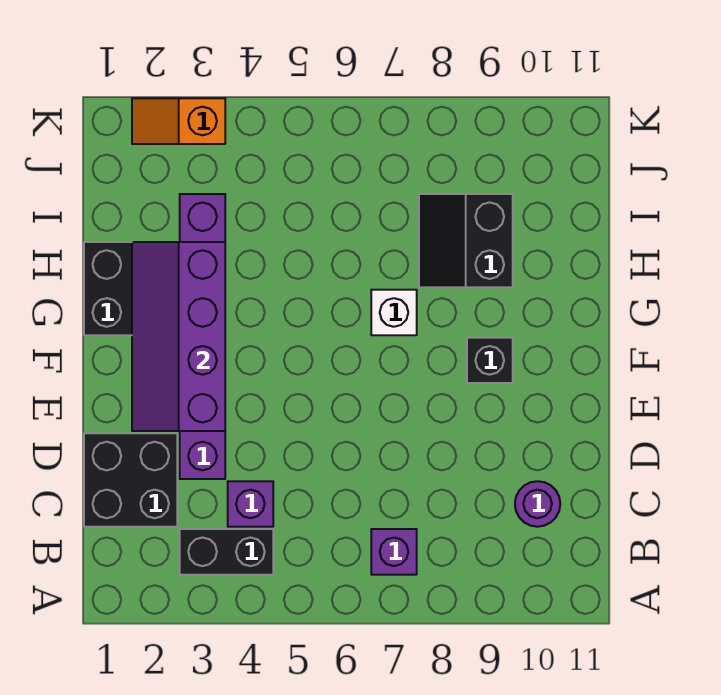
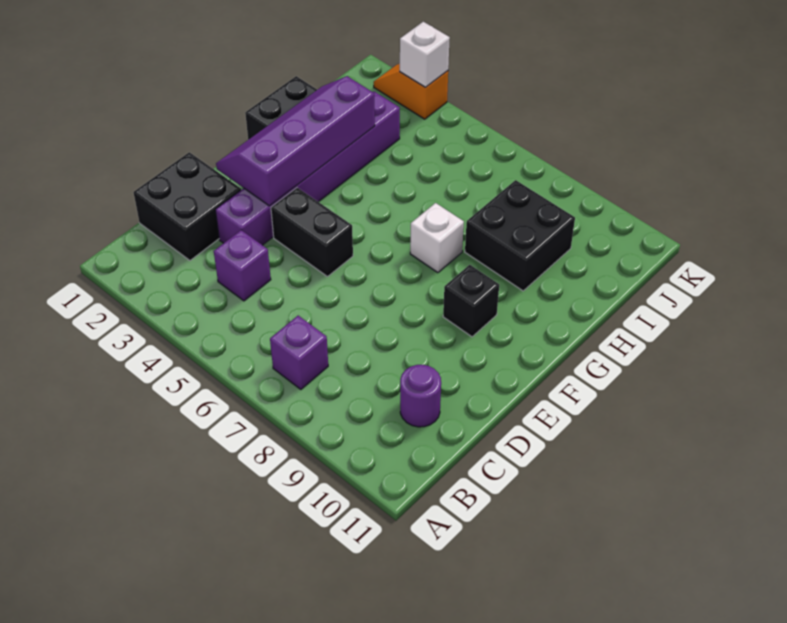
black 1x2 brick [180,529,273,575] -> black 1x2 brick moved to [271,188,353,277]
black 2x2 slope [419,194,513,287] -> black 2x2 brick [465,180,575,291]
none -> white 1x1 brick [400,22,450,87]

